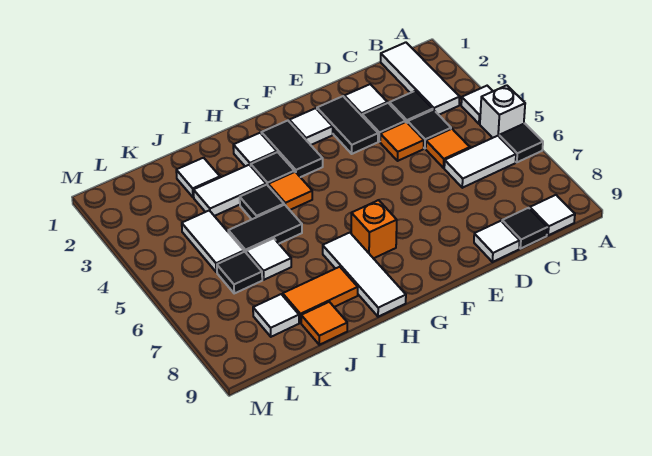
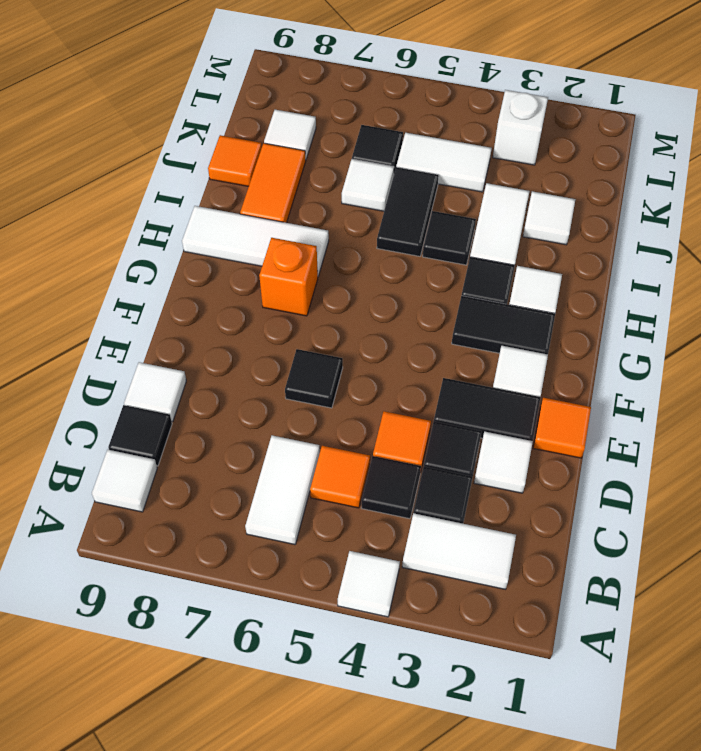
white 1x1 brick [480,85,525,138] -> white 1x1 brick moved to [493,90,548,165]
black 1x1 tile [499,123,543,162] -> black 1x1 tile moved to [285,349,343,408]
white 1x3 tile [381,42,460,115] -> white 1x2 tile [402,513,516,589]
orange 1x1 tile [268,172,312,210] -> orange 1x1 tile moved to [533,398,591,458]

